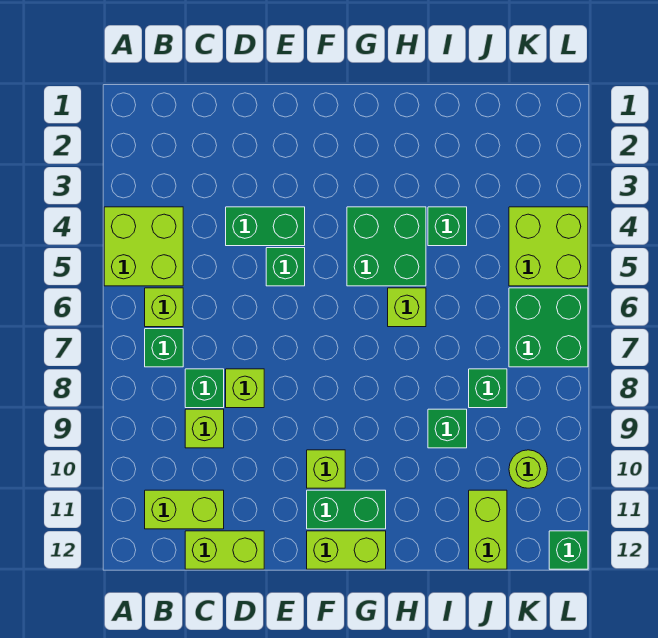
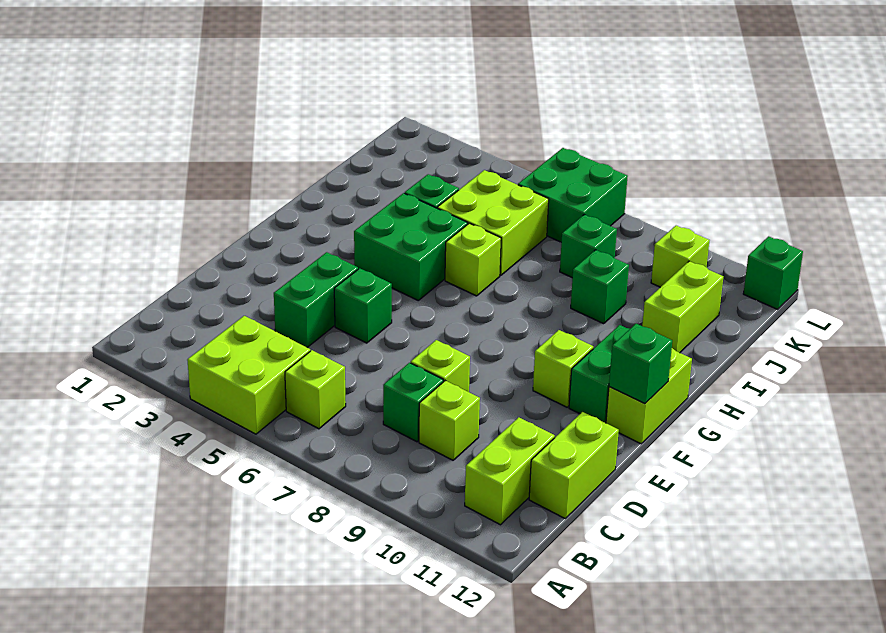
green 1x1 brick [145,329,183,367] -> green 1x1 brick moved to [609,324,672,403]
lime 1x2 brick [469,490,507,569] -> lime 1x2 brick turned to [642,261,723,353]
lime 2x2 brick [509,207,588,286] -> lime 2x2 brick moved to [437,170,549,276]
lime 1x1 round brick [509,450,547,488] -> lime 1x1 brick [651,226,710,287]

